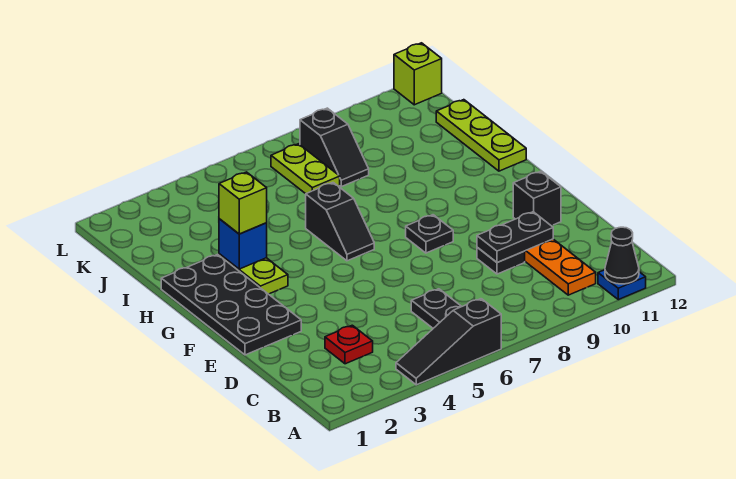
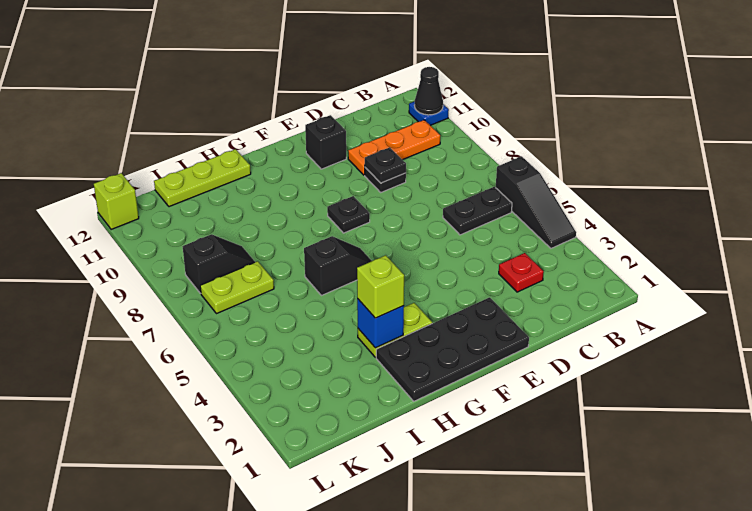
black 1x2 plate [477,212,553,263] -> black 1x1 plate [365,147,406,183]

